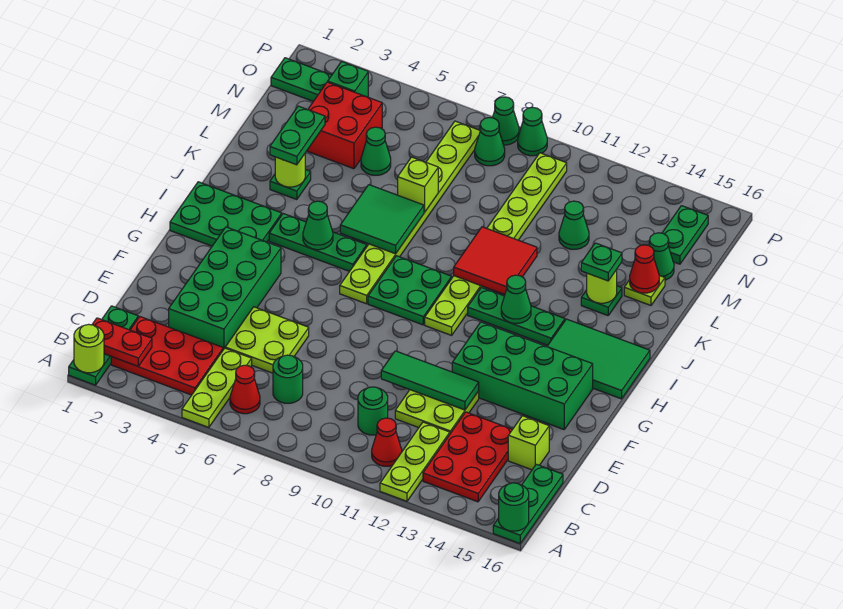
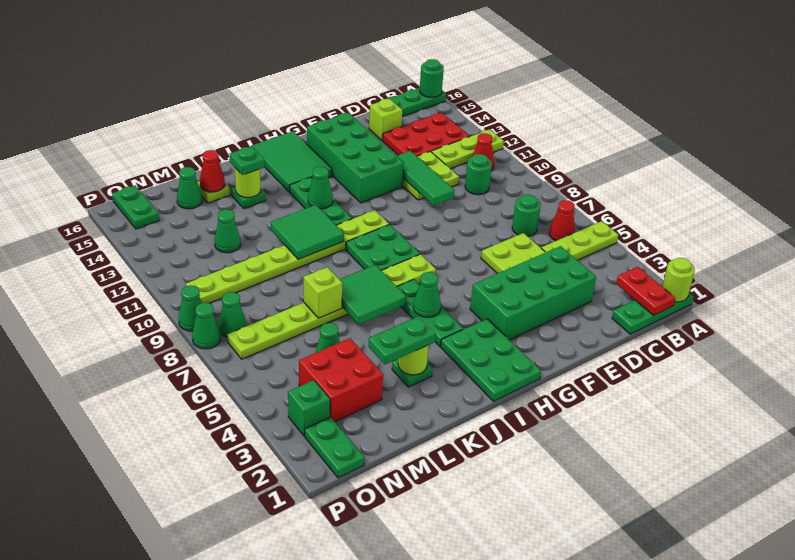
red 2x3 plate [111,317,223,395] -> none
red 2x2 tile [454,227,537,294] -> green 2x2 tile [270,205,344,259]
green 1x2 plate [662,206,708,264] -> green 1x2 plate turned to [112,186,159,229]

